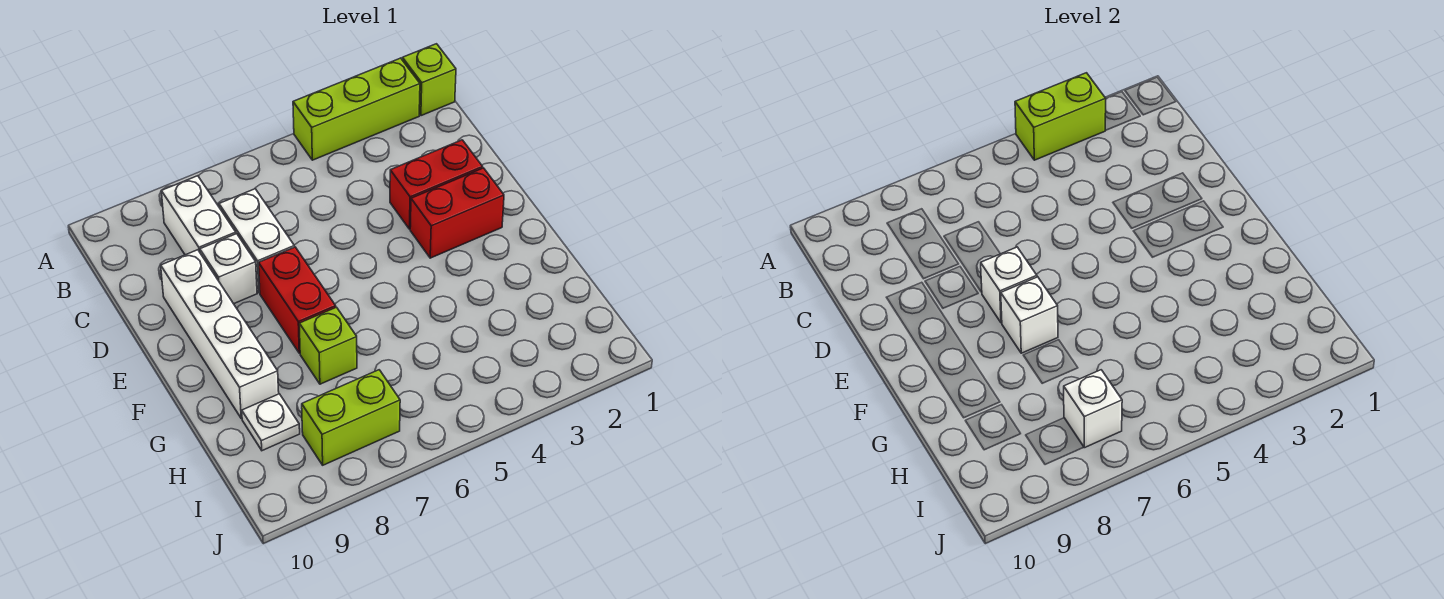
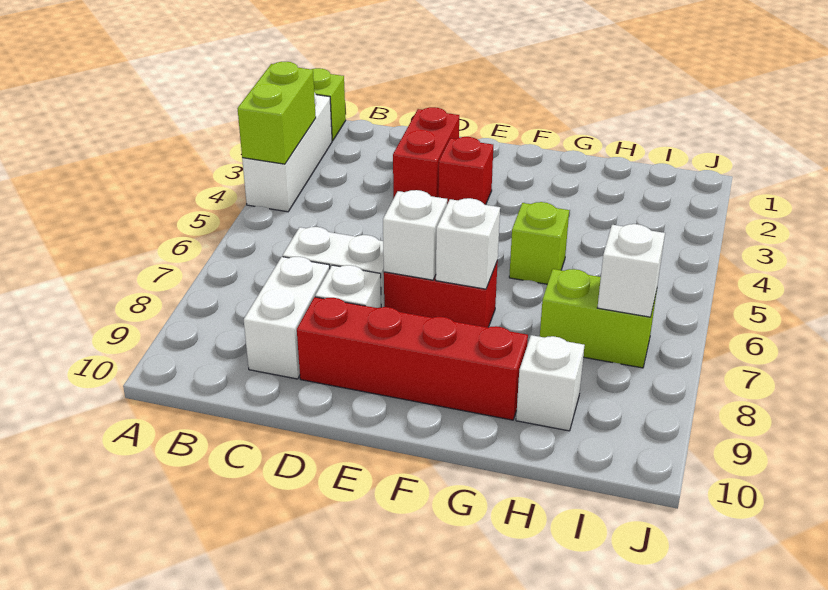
lime 1x3 brick [293,58,420,160] -> white 1x3 brick [242,92,332,212]
white 1x2 brick [161,176,236,255] -> white 1x2 brick turned to [244,257,330,379]
white 1x4 brick [161,250,279,419] -> red 1x4 brick [297,297,528,420]
red 1x2 brick [410,168,504,258] -> red 1x1 brick [438,137,493,205]
lime 1x1 brick [299,307,357,384] -> lime 1x1 brick moved to [509,202,569,284]
white 1x1 plate [242,394,300,451] -> white 1x1 brick [516,335,585,431]
lime 1x2 brick [302,370,400,465] -> lime 1x2 brick turned to [540,269,657,368]

